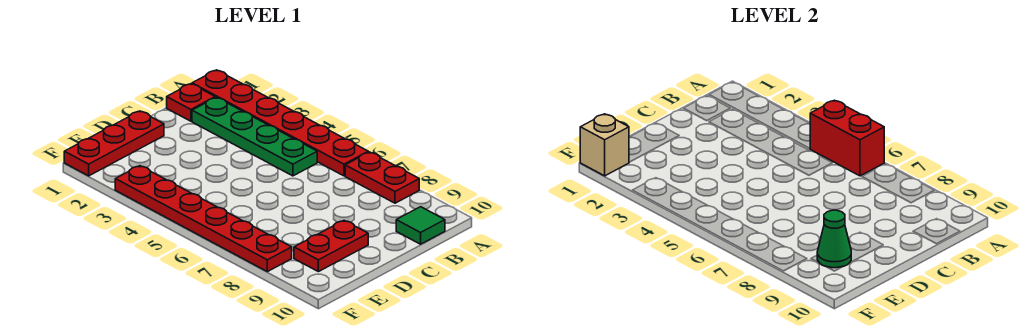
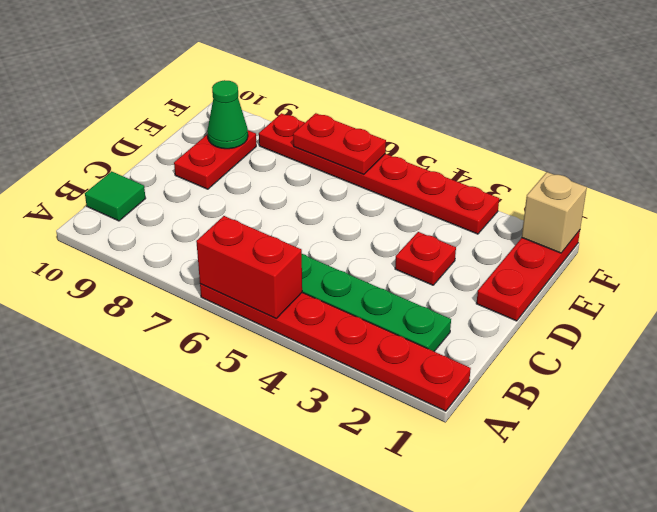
red 1x2 plate [345,152,419,203] -> red 1x2 plate moved to [293,113,386,174]
red 1x1 plate [167,84,215,121] -> red 1x1 plate moved to [395,232,456,285]

